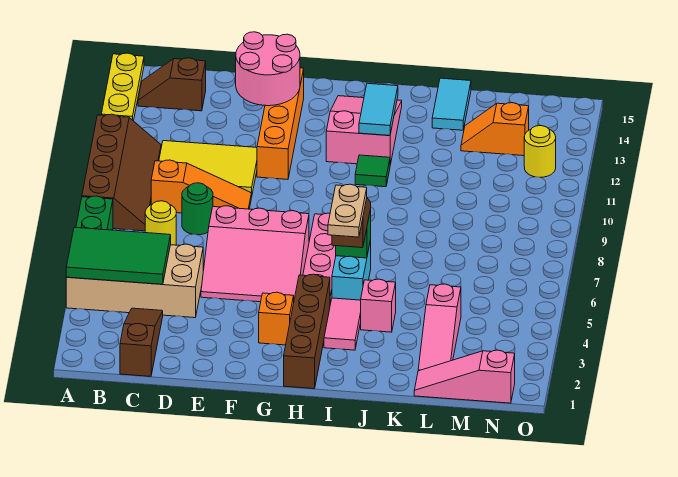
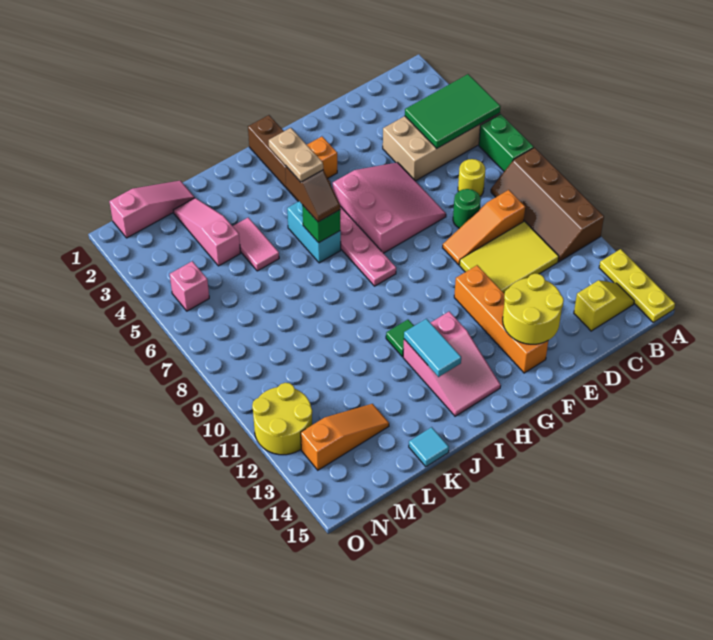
brown 1x2 slope [138,58,206,111] -> yellow 1x2 slope [574,280,634,331]
brown 1x3 slope [120,308,163,376] -> none
pink 3x3 slope [201,206,309,302] -> pink 3x3 slope turned to [333,163,446,253]
pink 2x2 round brick [236,32,300,106] -> yellow 2x2 round brick [503,274,564,344]
pink 1x2 tile [324,298,361,350] -> pink 1x2 tile moved to [233,218,279,271]
pink 1x1 brick [361,279,396,332] -> pink 1x1 brick moved to [170,261,209,311]
cyan 1x2 tile [432,78,471,130] -> cyan 1x1 tile [409,427,449,467]
orange 1x2 slope [461,103,529,156] -> orange 1x3 slope [301,404,389,470]
yellow 1x1 round brick [524,126,556,177] -> yellow 2x2 round brick [252,383,312,455]

